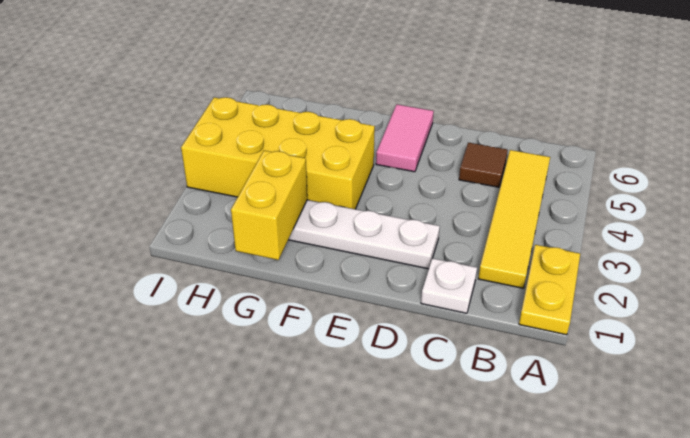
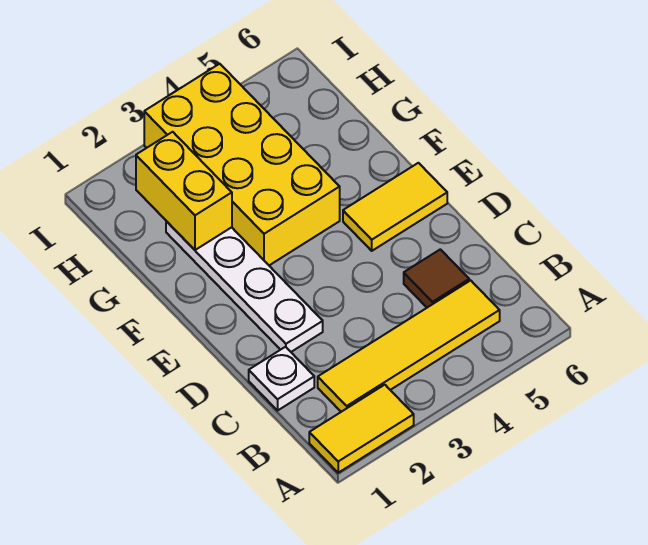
yellow 1x2 plate [519,245,580,335] -> yellow 1x2 tile [309,385,414,473]
pink 1x2 tile [376,104,434,172] -> yellow 1x2 tile [343,163,447,251]
yellow 1x2 brick [231,150,307,260] -> yellow 1x2 brick turned to [136,132,232,250]

